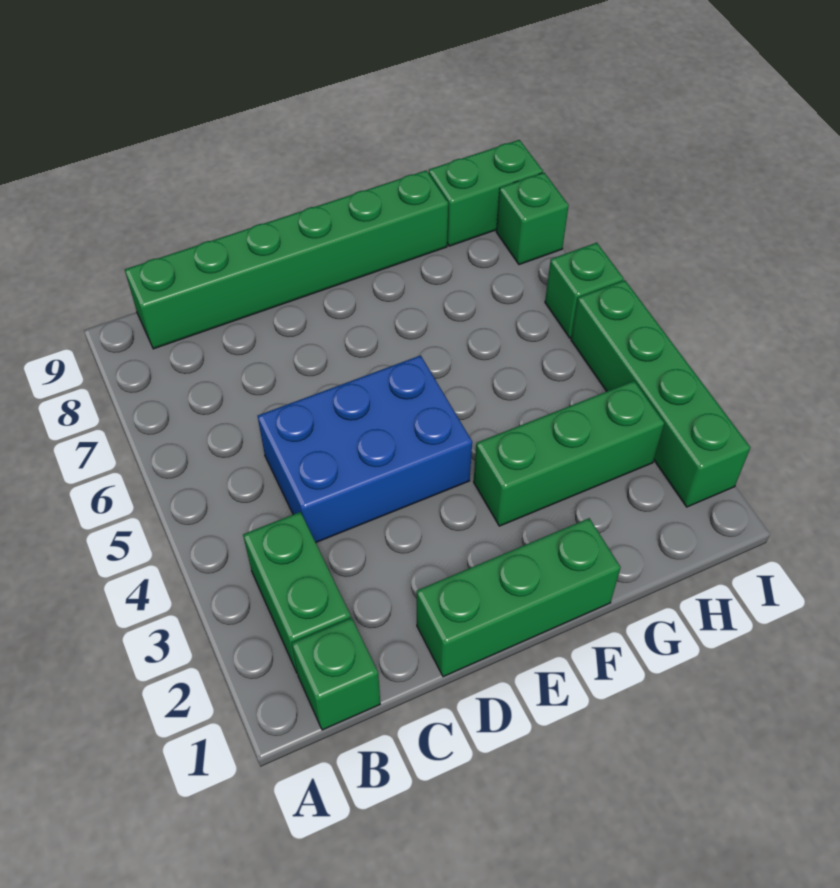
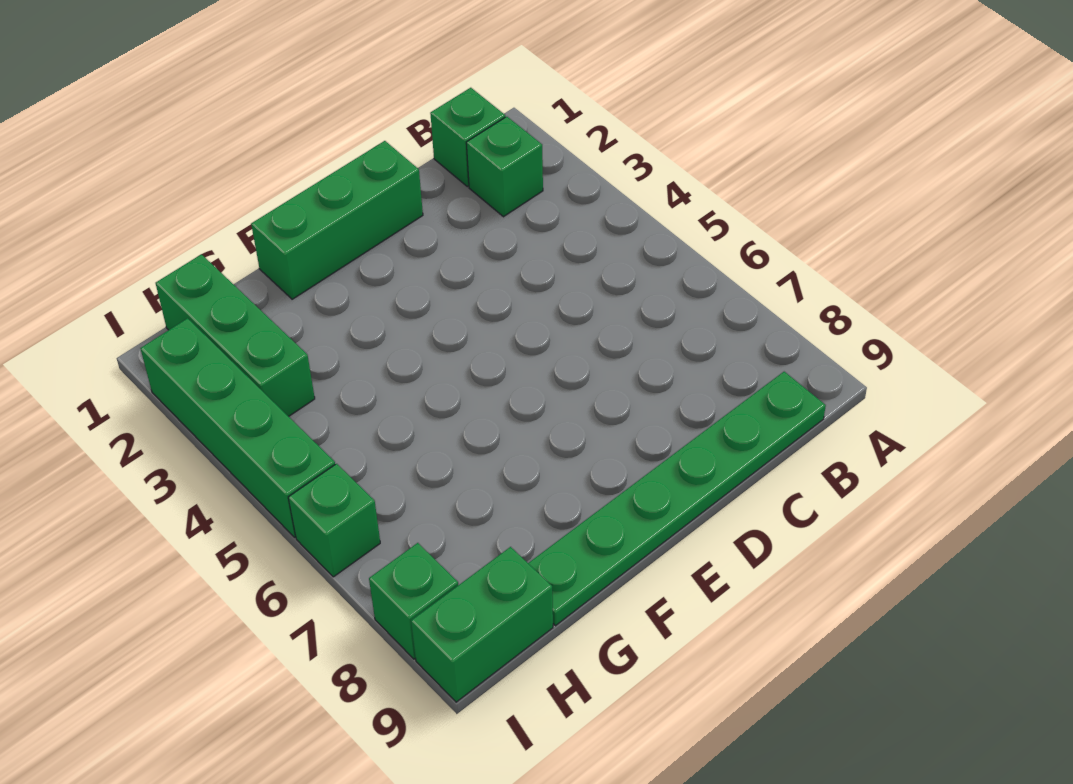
green 1x2 brick [243,512,351,672] -> green 1x1 brick [466,117,543,217]
green 1x6 brick [125,170,448,349] -> green 1x6 plate [528,372,826,626]
blue 2x3 brick [258,355,472,543] -> none
green 1x3 brick [474,381,664,526] -> green 1x3 brick turned to [156,254,315,416]

